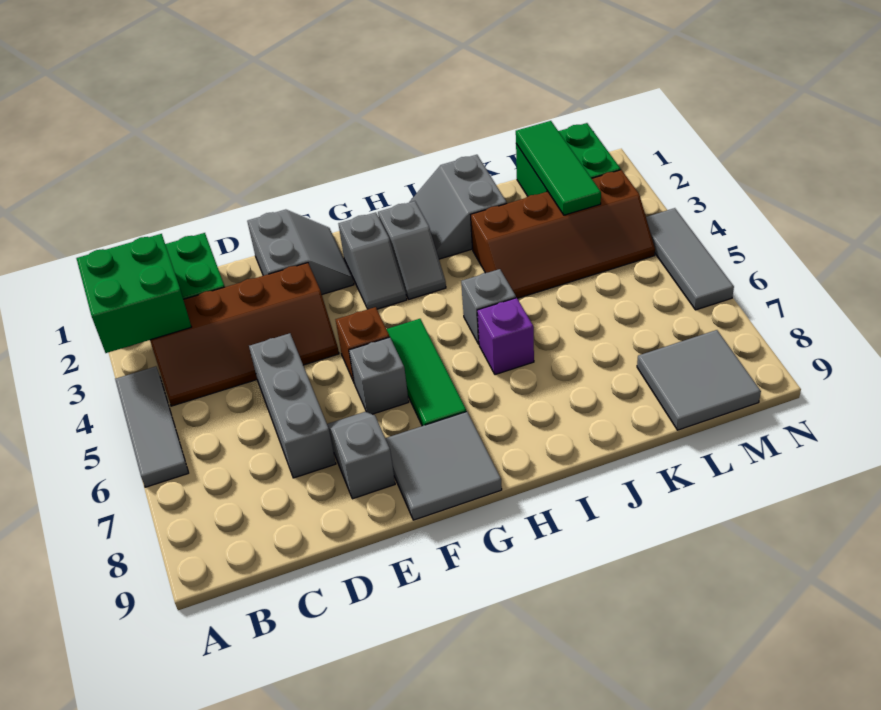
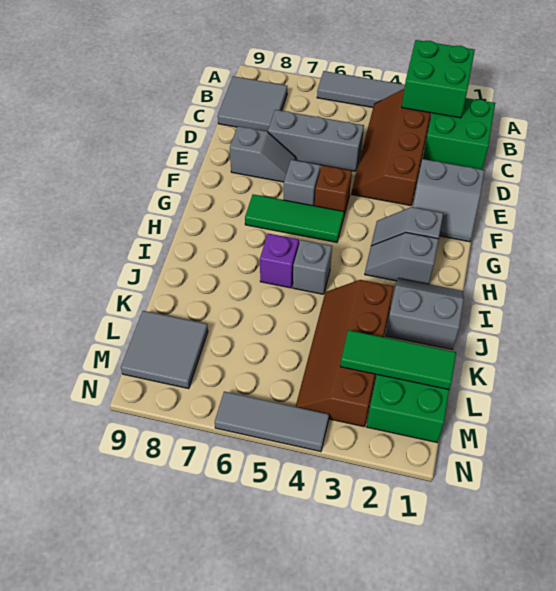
grey 2x2 tile [385,412,502,520] -> grey 2x2 tile moved to [218,76,287,132]

